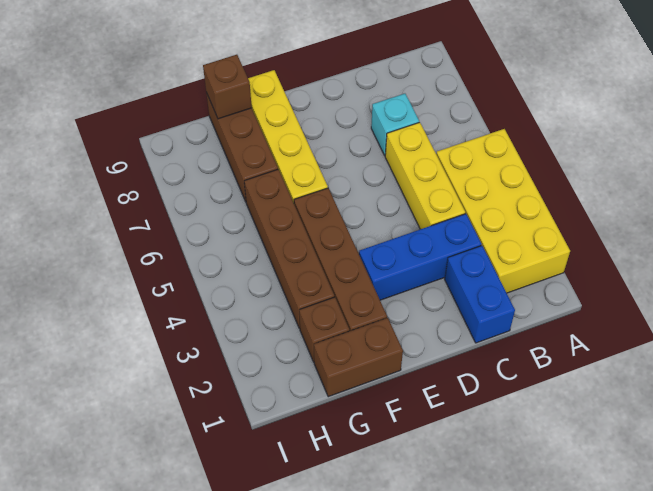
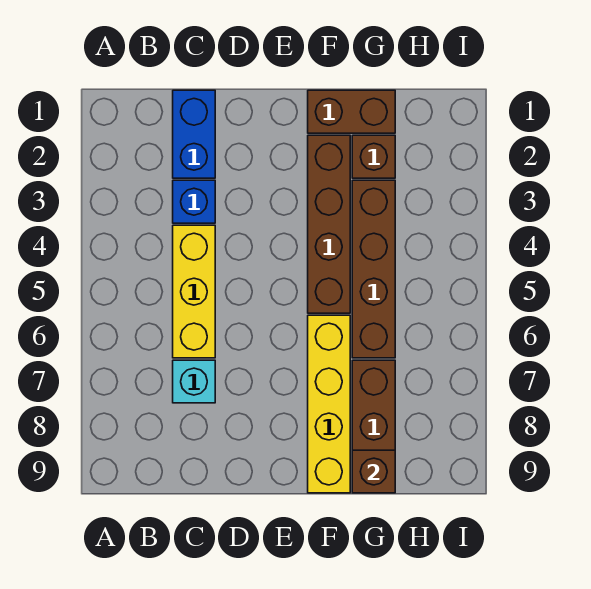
yellow 2x4 brick [436,129,570,293] -> none
blue 1x3 brick [359,214,482,300] -> blue 1x1 brick [173,180,215,223]

